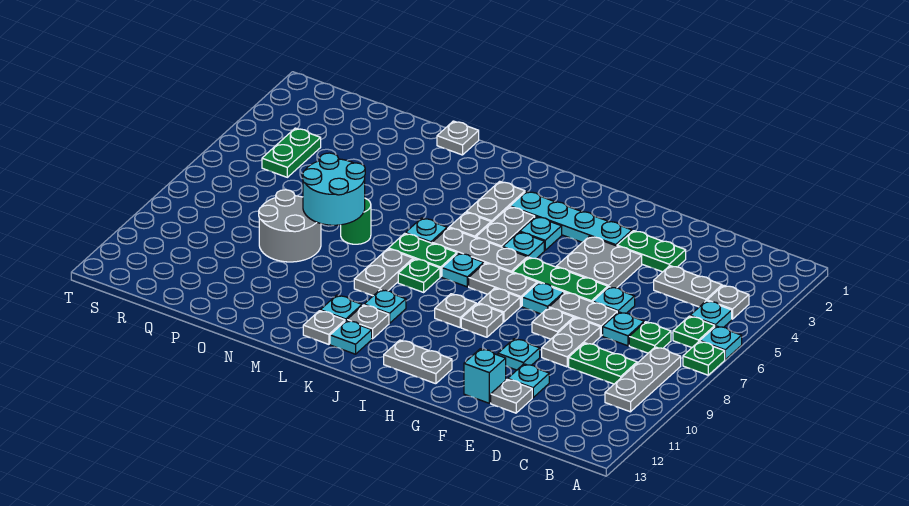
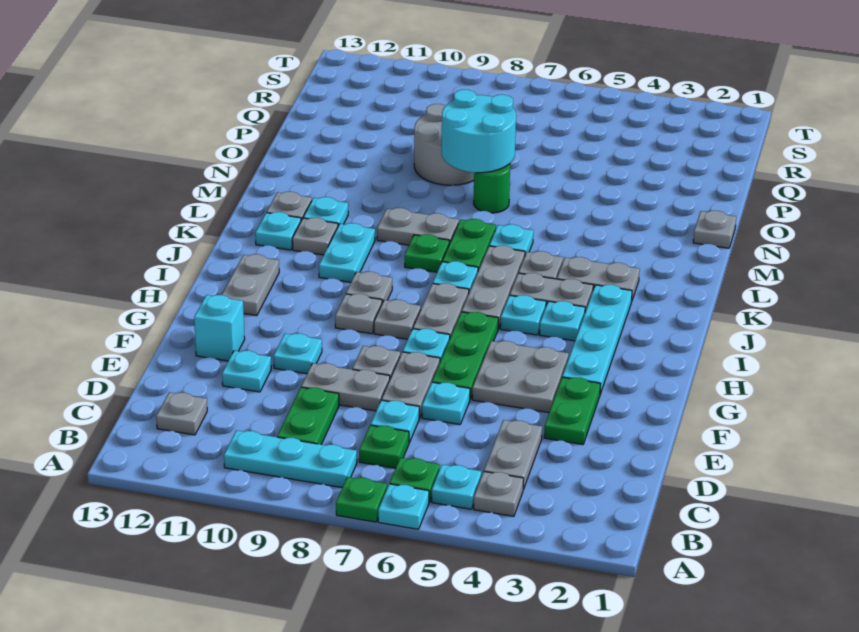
grey 1x3 plate [605,347,681,412] -> cyan 1x3 plate [224,431,357,488]
grey 1x1 plate [491,379,532,413] -> grey 1x1 plate moved to [156,392,207,435]
cyan 1x1 plate [364,290,406,323] -> cyan 1x2 plate [319,223,375,282]
green 1x2 plate [262,128,321,177] -> none

